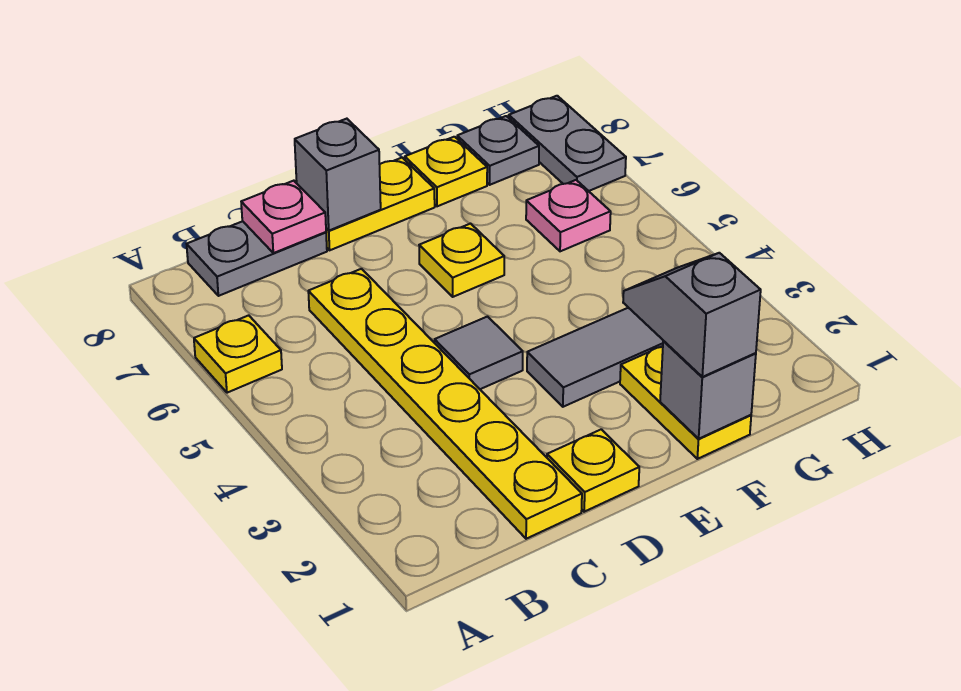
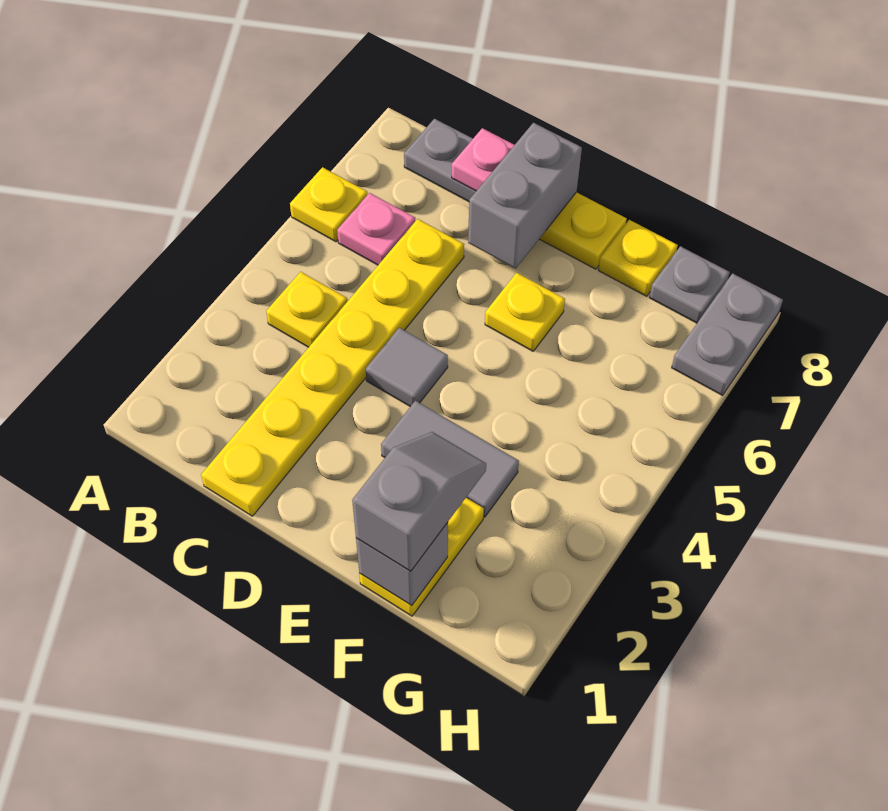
yellow 1x1 plate [547,429,639,512] -> yellow 1x1 plate moved to [266,272,347,347]
grey 1x1 brick [295,119,381,230] -> grey 1x2 brick [468,123,582,268]
pink 1x1 plate [526,180,611,251] -> pink 1x1 plate moved to [337,193,415,265]

